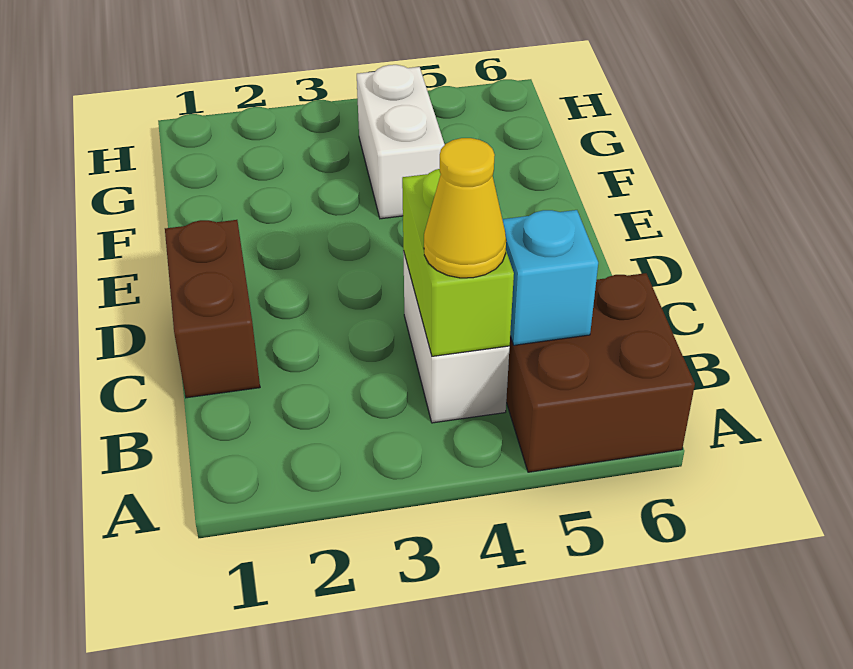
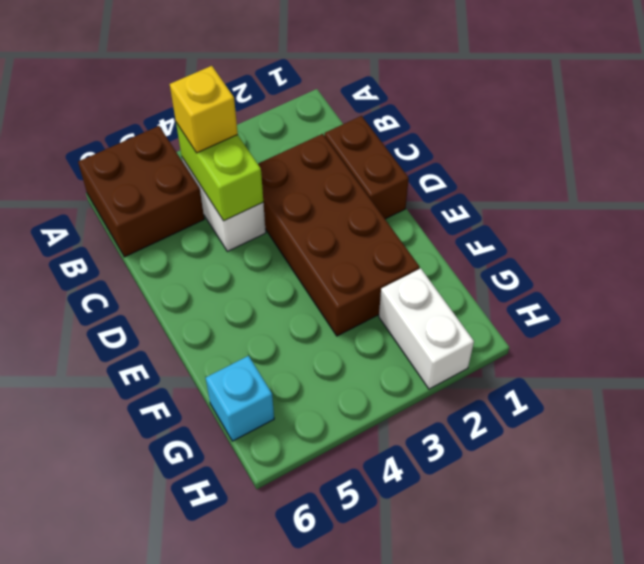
yellow 1x1 cone [424,138,506,278] -> yellow 1x1 brick [170,66,238,153]
cyan 1x1 brick [502,210,598,345] -> cyan 1x1 brick moved to [206,356,274,441]
none -> brown 2x4 brick [258,134,419,336]
white 1x2 brick [357,65,445,219] -> white 1x2 brick moved to [379,268,474,389]

